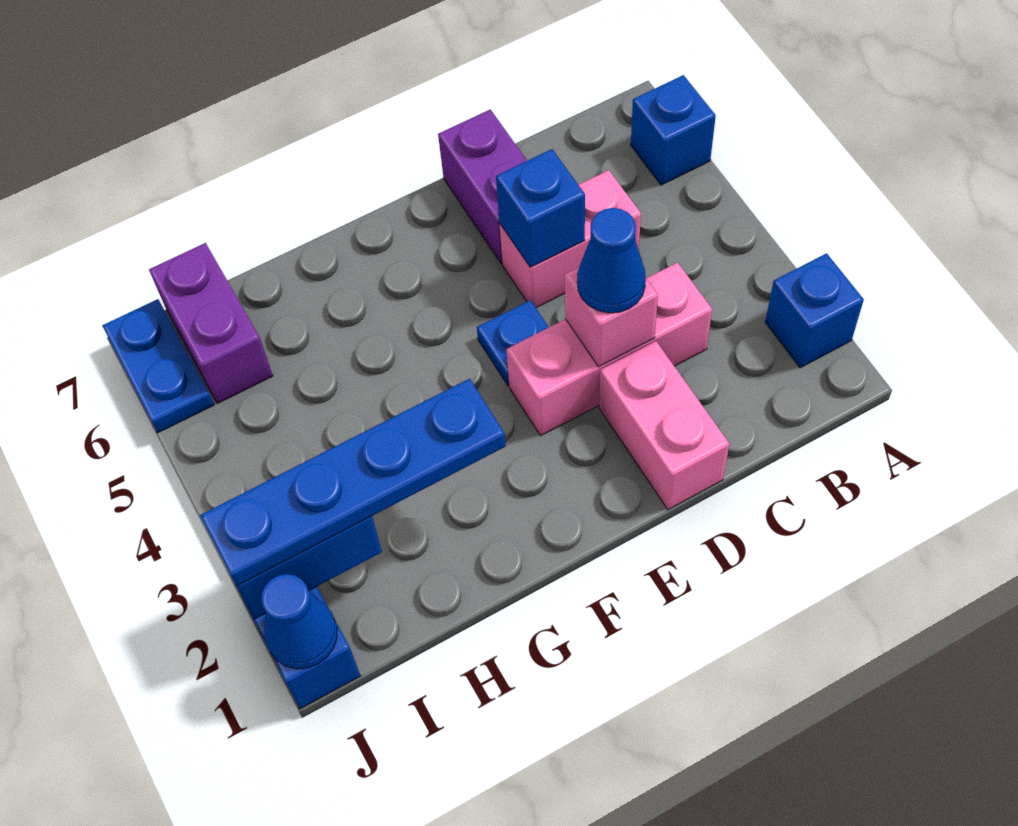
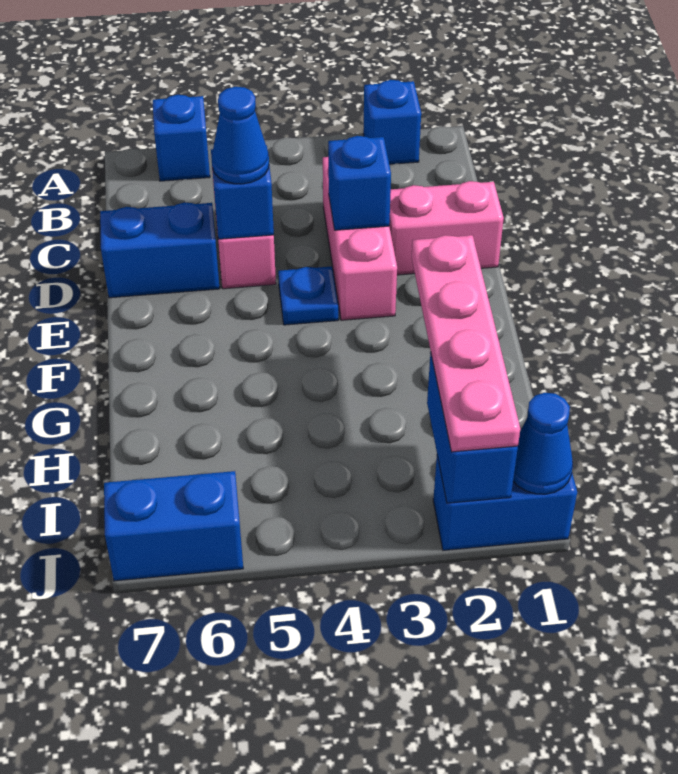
pink 1x1 brick [565,268,658,367] -> blue 1x1 brick [328,136,391,230]
blue 1x1 cone [577,208,646,313] -> blue 1x1 cone moved to [211,87,269,184]
purple 1x2 brick [438,109,527,264] -> blue 1x2 brick [100,202,220,298]
blue 1x4 plate [200,379,506,586] -> pink 1x4 plate [412,235,520,452]
purple 1x2 brick [149,243,273,404] -> none
blue 1x2 plate [102,299,214,433] -> blue 1x2 brick [104,471,243,581]

